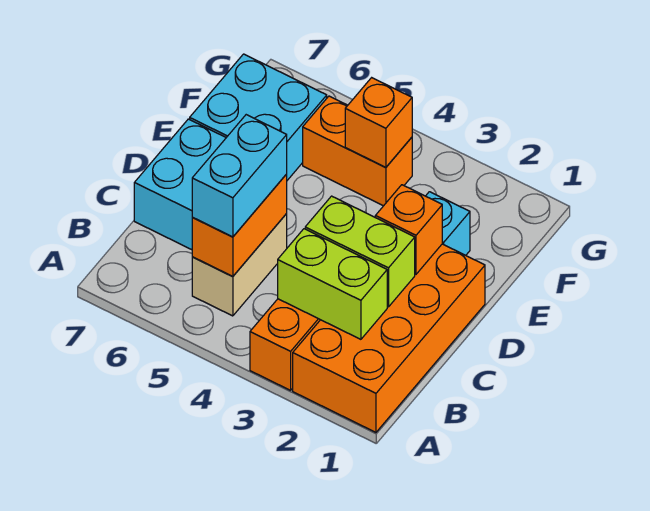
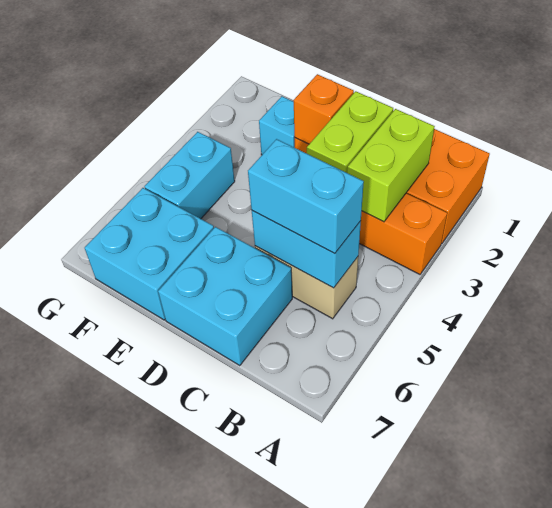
orange 1x2 brick [192,174,287,277] -> cyan 1x2 brick [252,211,361,288]
orange 1x2 brick [303,96,412,206] -> cyan 1x2 brick [145,132,235,219]
orange 1x1 brick [345,78,412,167] -> none

